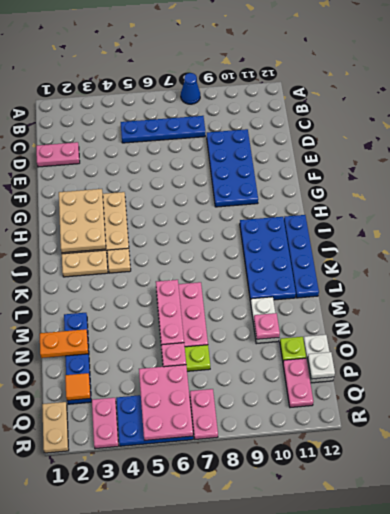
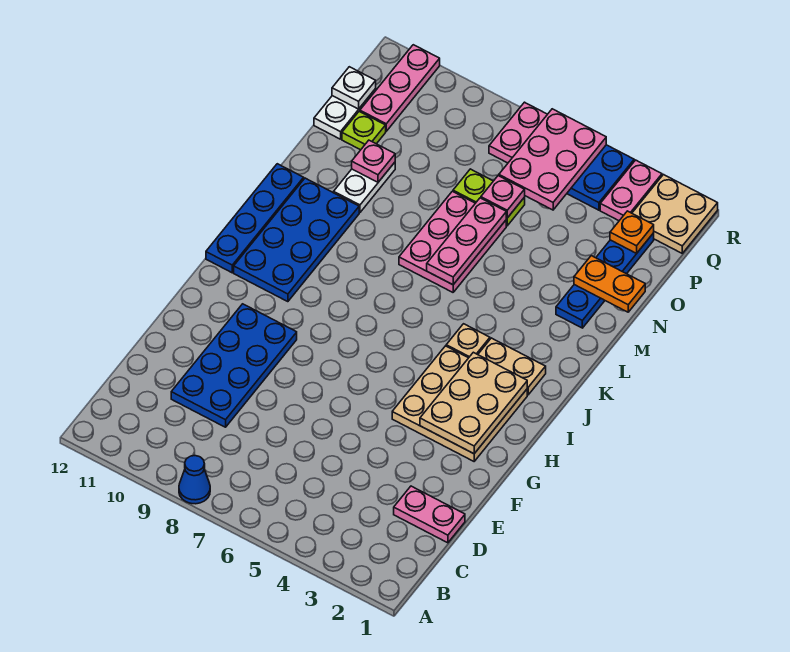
blue 1x4 plate [121,116,205,143] -> none
orange 1x1 tile [65,373,90,401] -> orange 1x1 plate [610,211,654,253]
pink 1x2 plate [283,358,314,408] -> pink 1x3 plate [360,45,440,131]
tan 1x2 plate [42,402,69,453] -> tan 2x2 plate [632,175,718,253]

